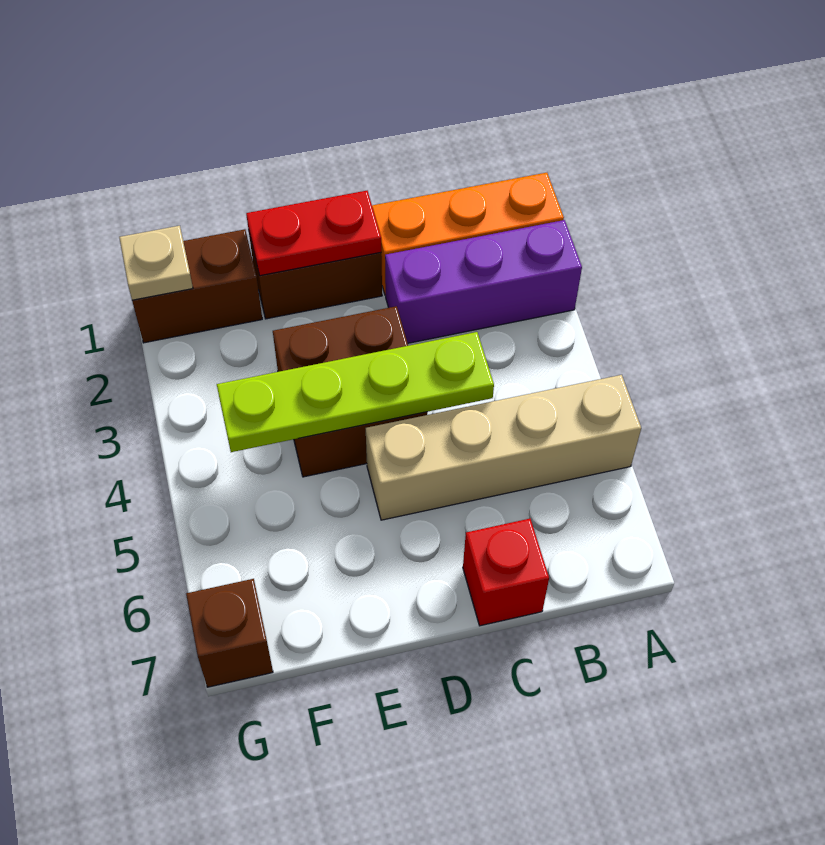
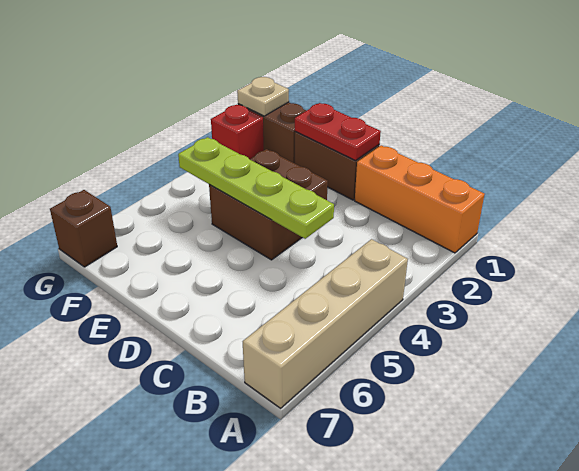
purple 1x3 brick [385,220,582,343] -> none
tan 1x4 brick [366,375,641,520] -> tan 1x4 brick turned to [243,239,408,408]
red 1x1 brick [463,519,549,626] -> red 1x1 brick moved to [211,105,264,159]

